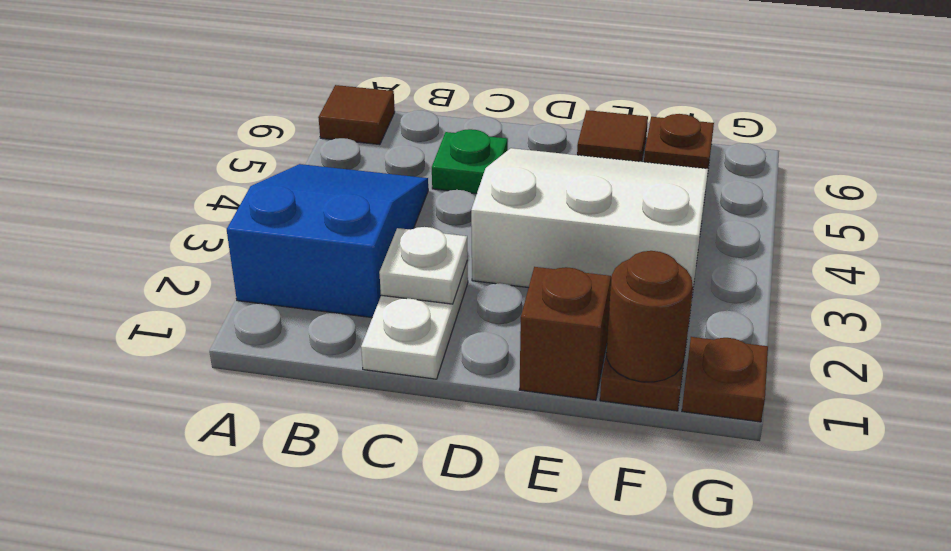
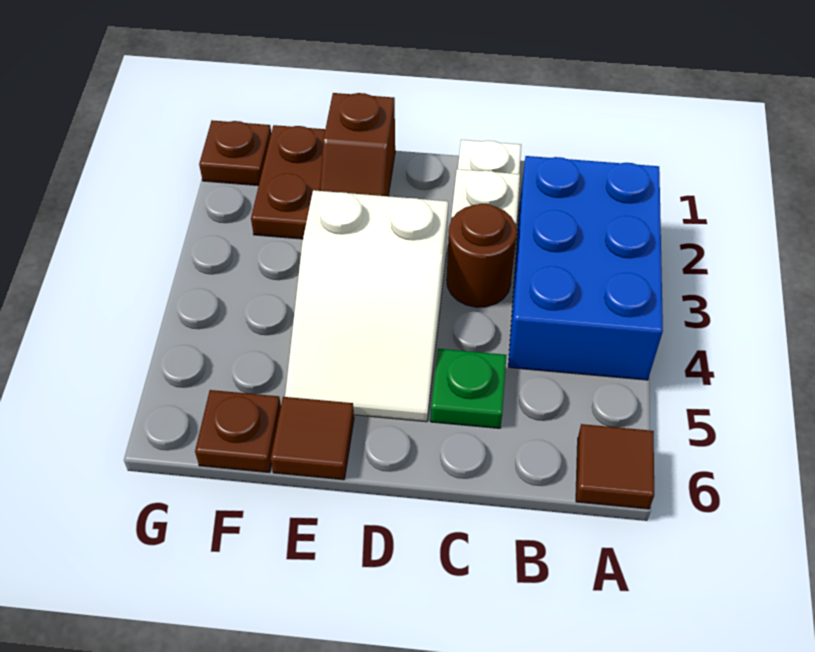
blue 2x3 slope [227,164,428,318] -> blue 2x3 brick [508,156,663,380]
white 3x3 slope [471,148,708,295] -> white 2x3 slope [285,190,448,422]
brown 1x1 round brick [606,251,692,382] -> brown 1x1 round brick moved to [447,204,517,307]

